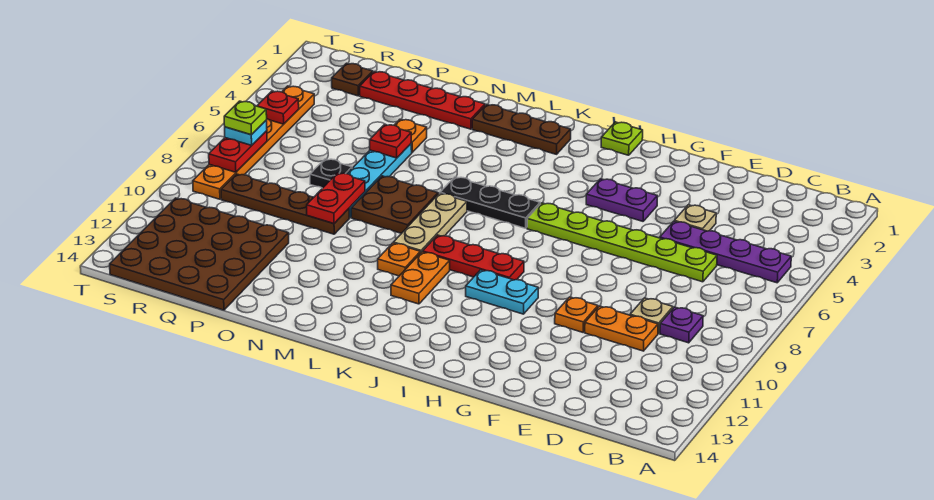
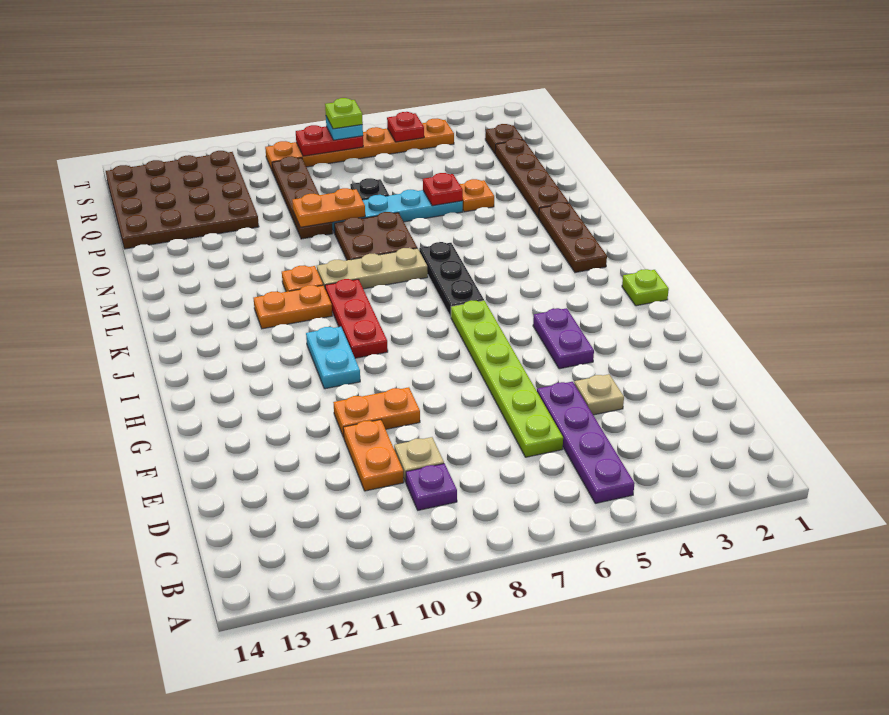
orange 1x1 plate [555,297,598,332] -> orange 1x2 plate [333,387,420,437]
red 1x4 plate [360,72,485,129] -> brown 1x4 plate [495,139,569,218]
red 1x2 plate [307,173,365,224] -> orange 1x2 plate [292,188,365,227]

